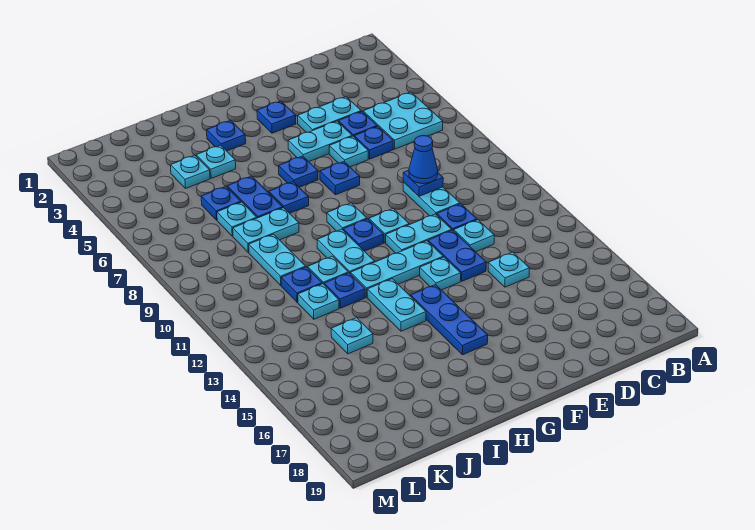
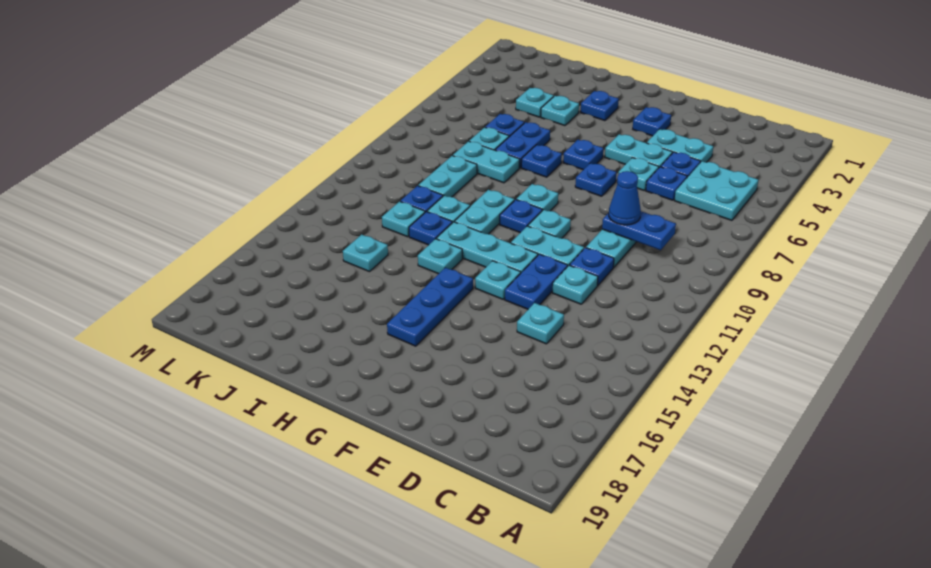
blue 1x1 plate [403,170,443,196] -> blue 1x2 plate [602,211,676,250]
cyan 1x2 plate [367,279,426,331] -> cyan 1x1 plate [418,239,462,274]

